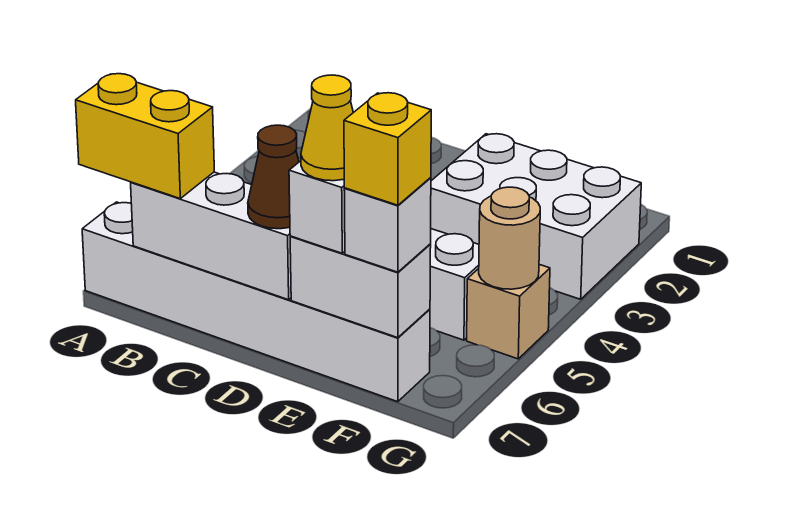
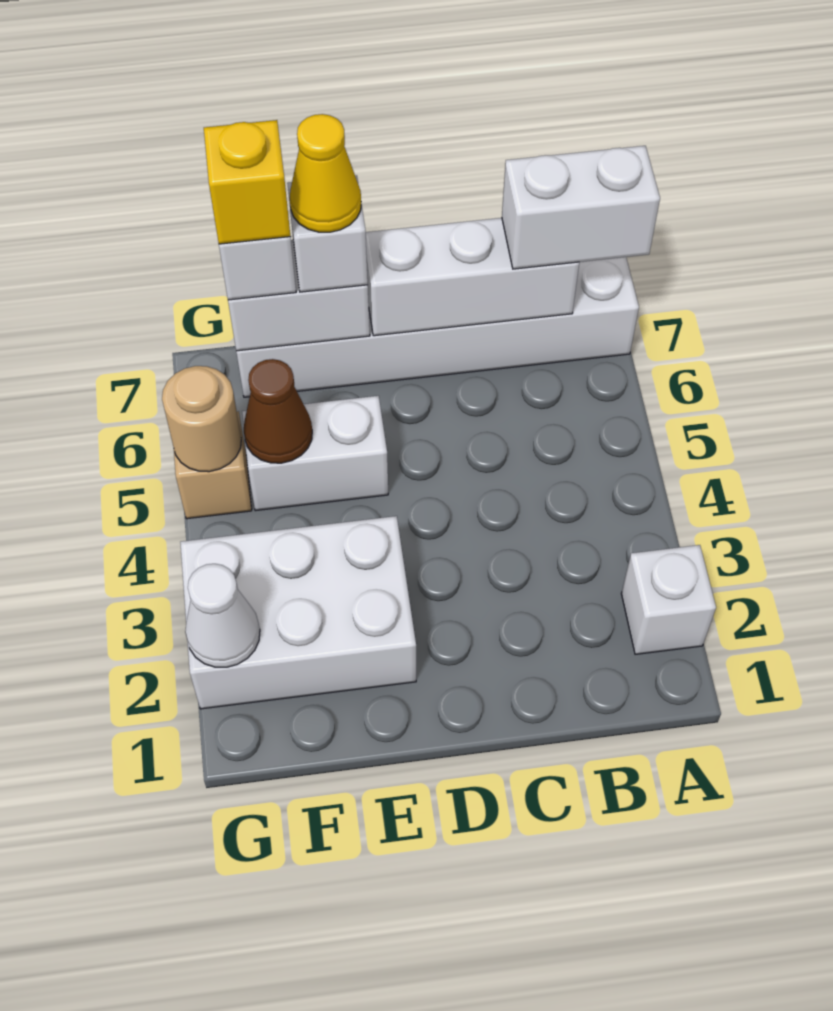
none -> white 1x1 brick [621,545,716,654]
yellow 1x2 brick [76,74,214,198] -> white 1x2 brick [502,146,660,269]
brown 1x1 cone [248,125,299,229] -> brown 1x1 cone moved to [244,359,312,463]
none -> white 1x1 cone [185,564,260,667]

